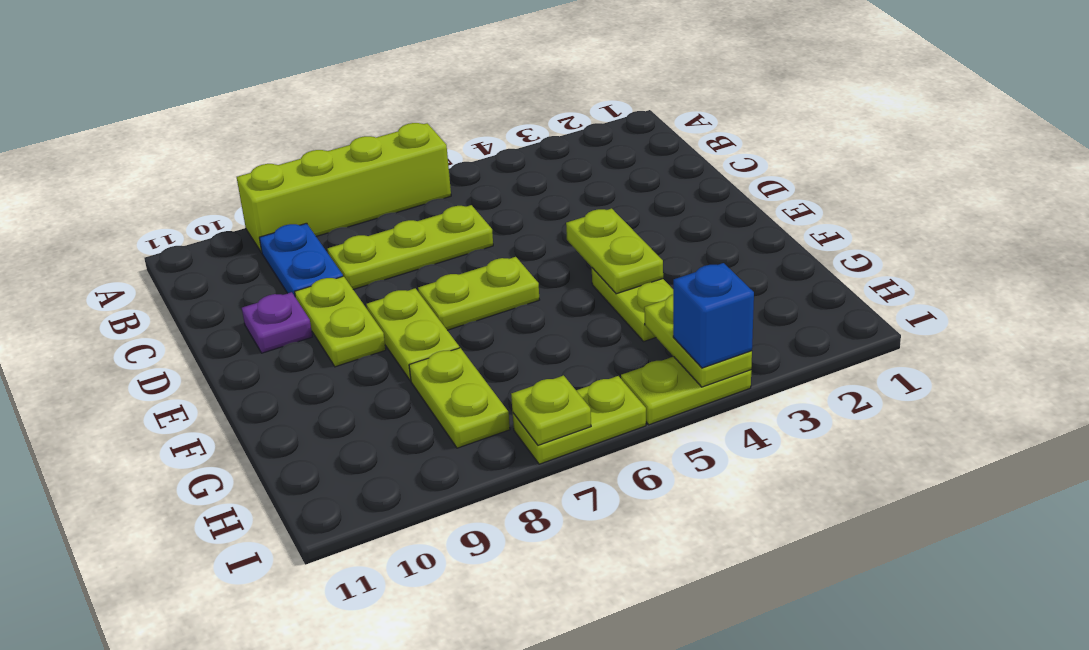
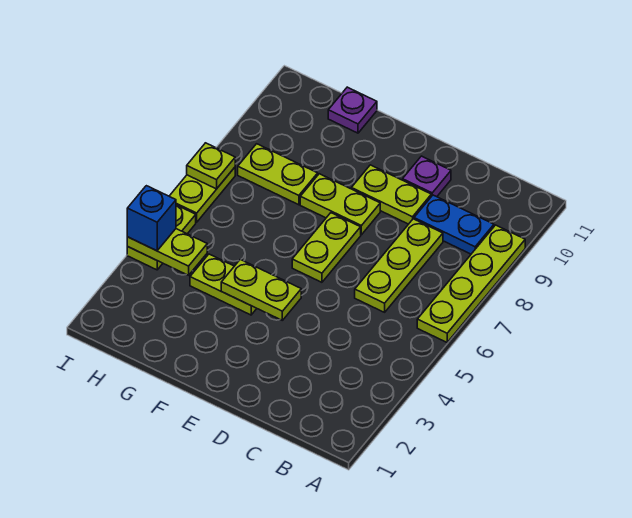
lime 1x4 brick [237,123,451,253] -> lime 1x4 plate [417,225,525,342]
none -> purple 1x1 plate [328,87,377,133]

